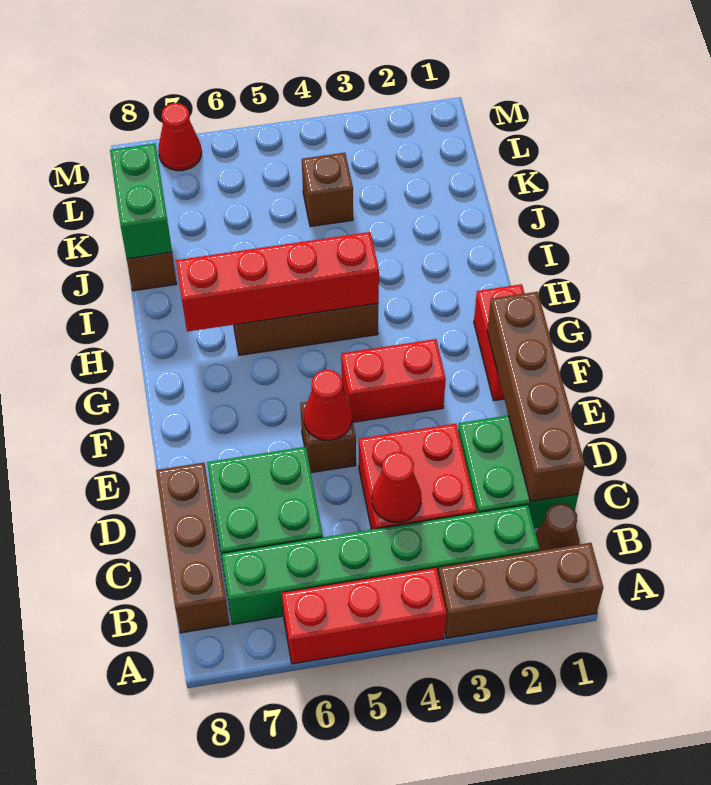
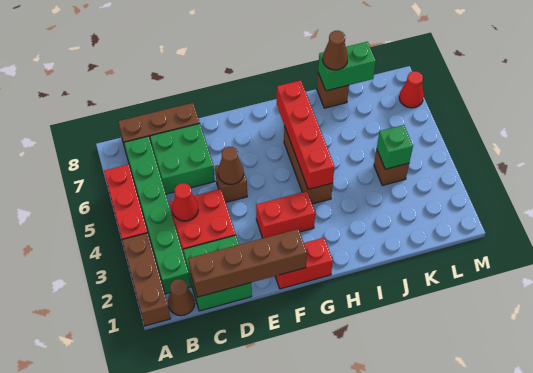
red 1x1 cone [304,370,352,440] -> brown 1x1 cone [218,147,244,184]
red 1x2 brick [341,339,446,422] -> red 1x2 brick turned to [256,191,315,238]
none -> brown 1x1 cone [323,31,348,70]
none -> green 1x1 brick [377,125,413,169]

